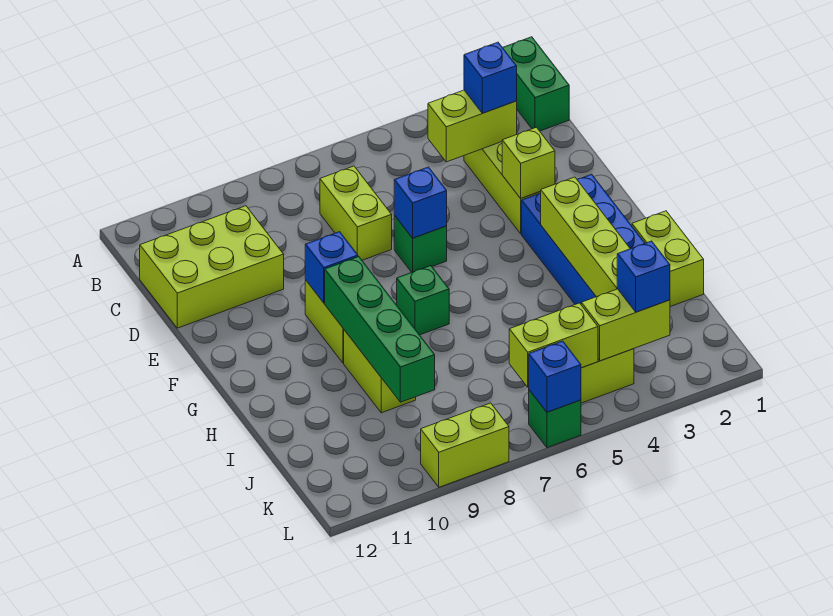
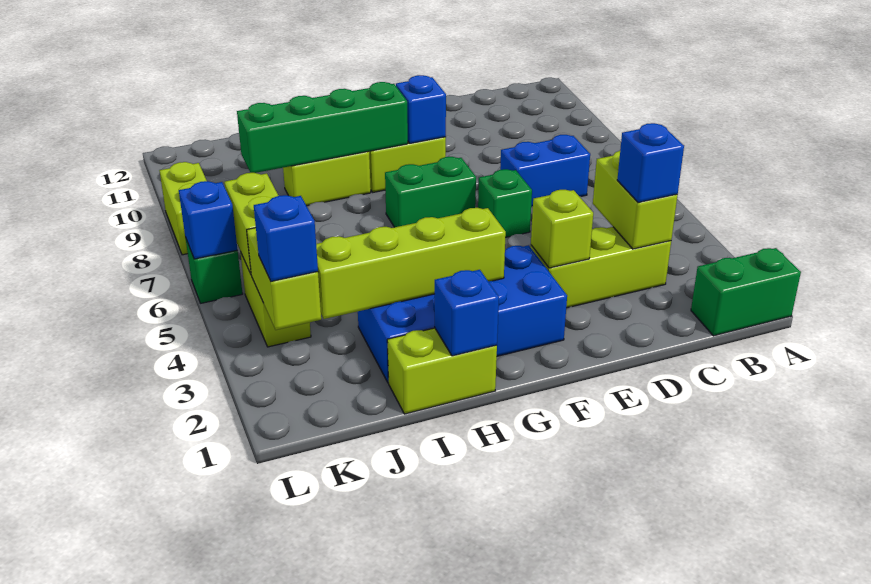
lime 1x2 brick [320,166,392,260] -> blue 1x2 brick [500,135,590,207]
lime 2x3 brick [140,206,284,328] -> none
blue 1x1 brick [394,167,447,238] -> blue 1x1 brick moved to [435,270,499,356]
green 1x1 brick [397,266,449,335] -> green 1x2 brick [385,157,476,227]

